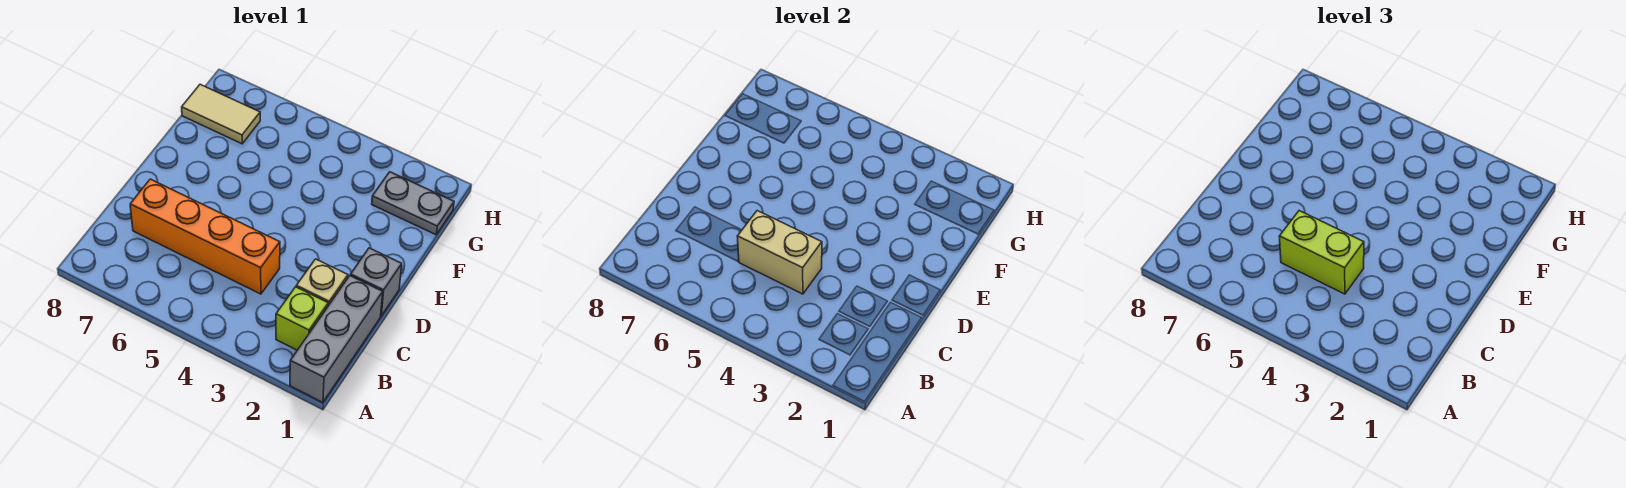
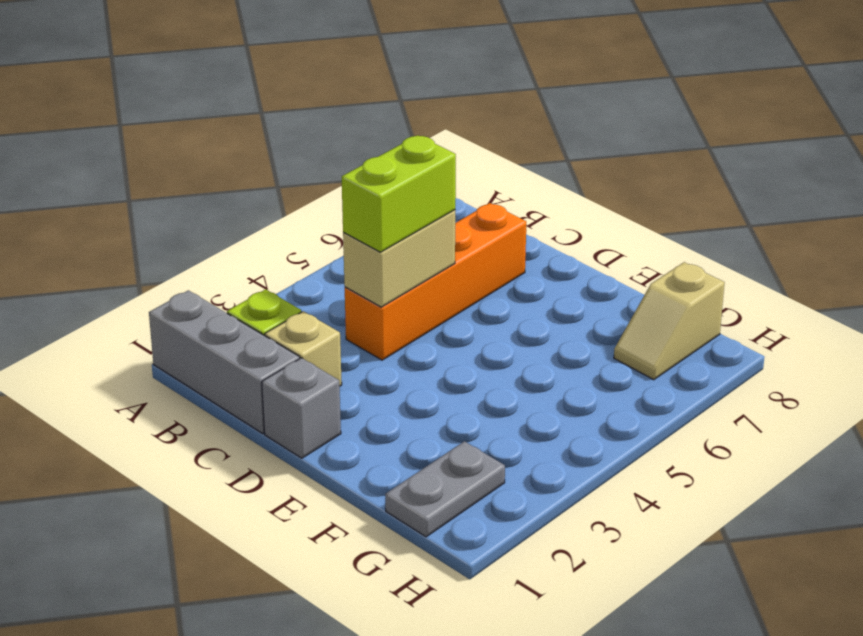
tan 1x2 tile [182,84,260,144] -> tan 1x2 slope [614,262,725,380]

